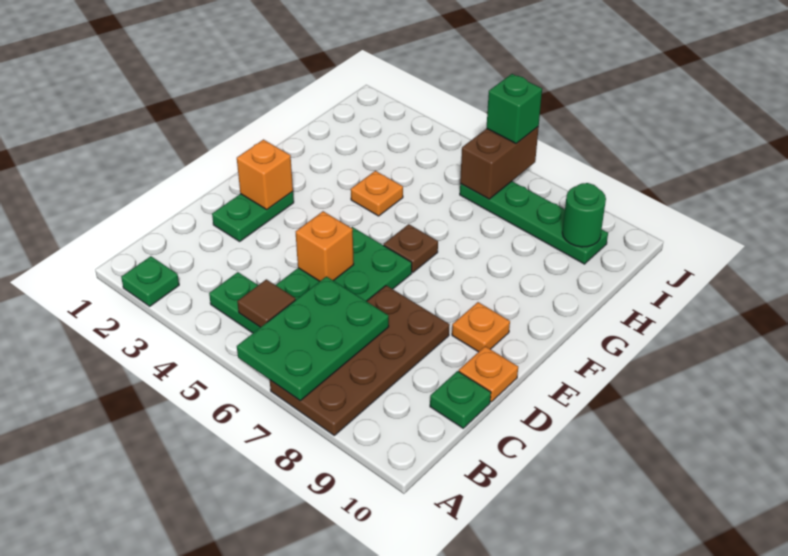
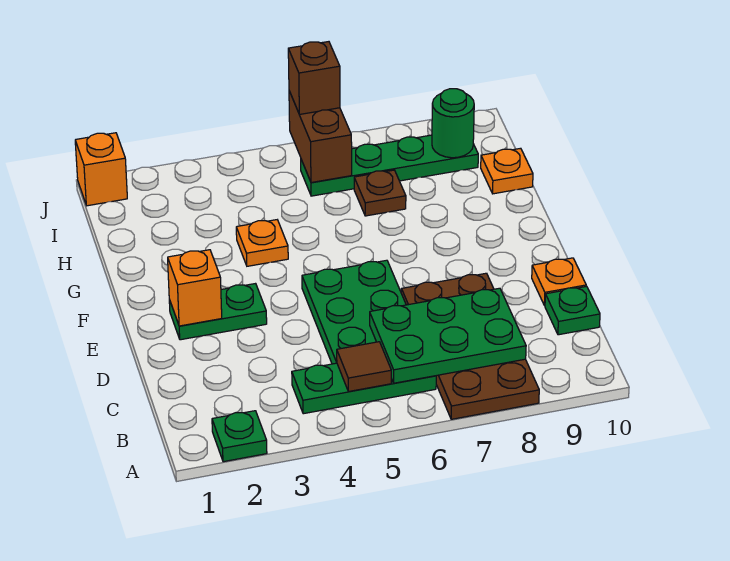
green 2x3 plate [237,276,389,401] -> green 2x3 plate turned to [370,288,526,383]
green 1x2 plate [212,192,294,241] -> green 1x2 plate turned to [169,284,267,340]
orange 1x1 brick [296,211,354,281] -> orange 1x1 brick moved to [75,133,127,206]
orange 1x1 plate [452,302,510,352] -> orange 1x1 plate moved to [481,148,533,194]
brown 1x1 plate [384,224,438,272] -> brown 1x1 plate moved to [354,170,406,216]
green 1x1 brick [487,74,542,143] -> brown 1x1 brick [288,42,340,114]

